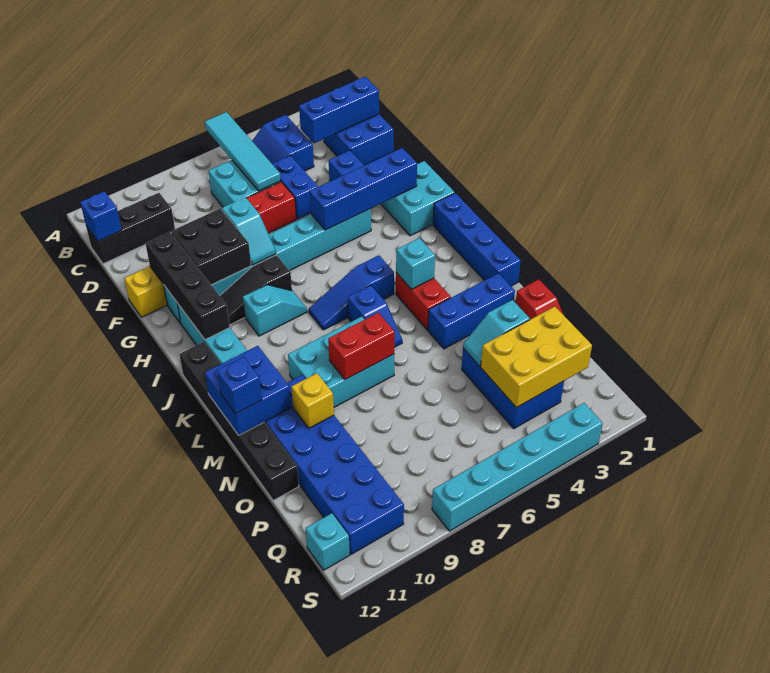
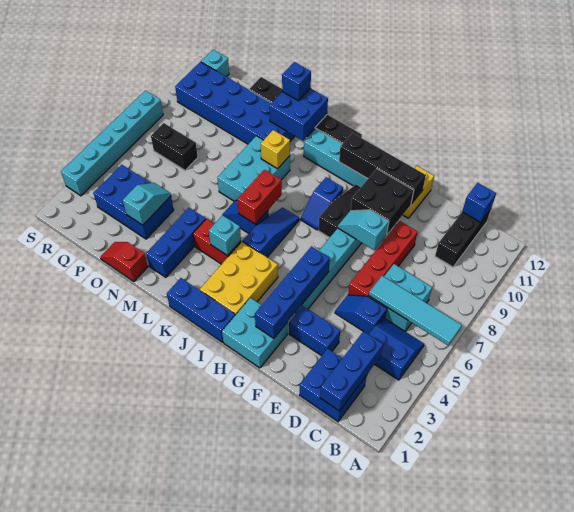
blue 1x2 brick [272,156,318,219] -> blue 1x2 slope [335,295,387,334]
blue 1x4 brick [433,193,521,286] -> blue 1x3 brick [167,278,235,342]
cyan 1x2 slope [243,285,307,336] -> blue 1x2 slope [301,177,343,230]
red 1x2 brick [328,313,395,380] -> red 1x2 brick moved to [237,170,282,224]
yellow 1x1 brick [291,373,334,428] -> yellow 1x1 brick moved to [261,130,290,169]
yellow 2x3 brick [481,307,592,408] -> yellow 2x3 brick moved to [200,242,278,315]
none -> black 1x2 brick [151,123,198,170]

